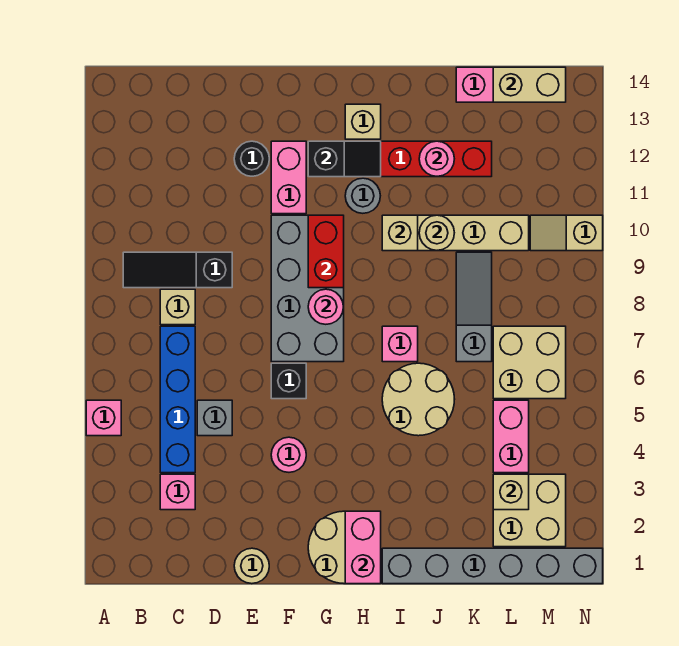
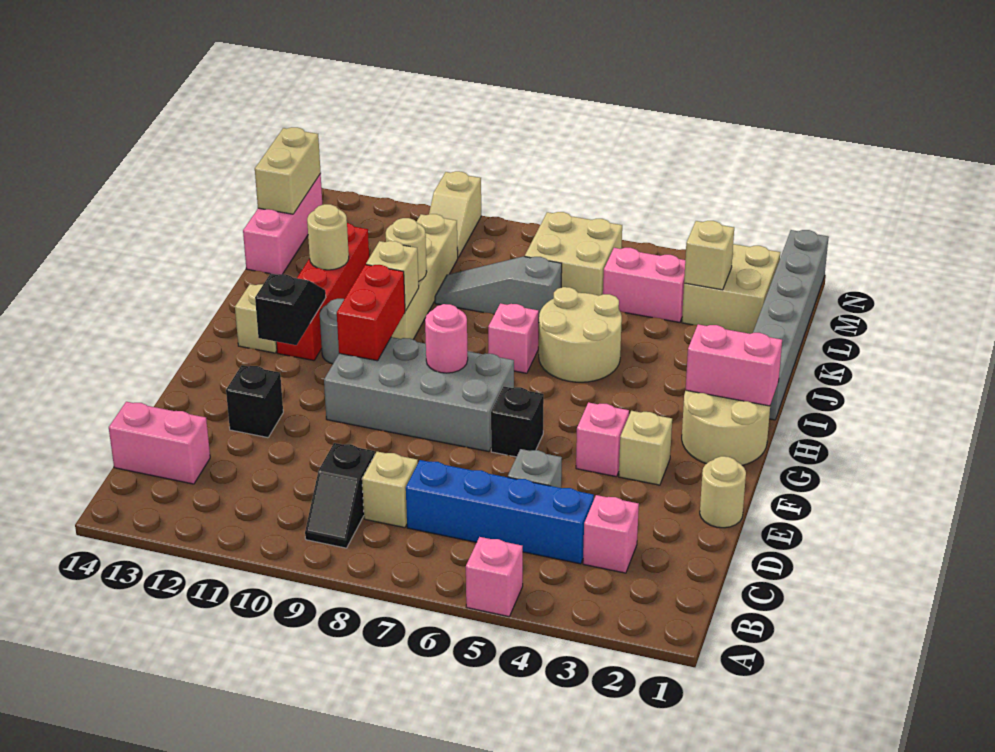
black 1x3 slope [123,252,232,288] -> black 1x2 slope [305,443,375,548]
black 1x1 round brick [234,141,269,176] -> black 1x1 brick [226,365,283,438]
none -> tan 1x1 brick [619,411,672,485]
pink 1x1 round brick [271,437,306,472] -> pink 1x1 brick [576,402,629,477]
pink 1x2 brick [271,141,306,214] -> pink 1x2 brick moved to [109,402,210,484]
red 1x2 brick [308,215,344,288] -> red 1x2 brick turned to [337,265,405,361]
pink 1x1 round brick [419,141,454,176] -> tan 1x1 round brick [307,204,349,270]

